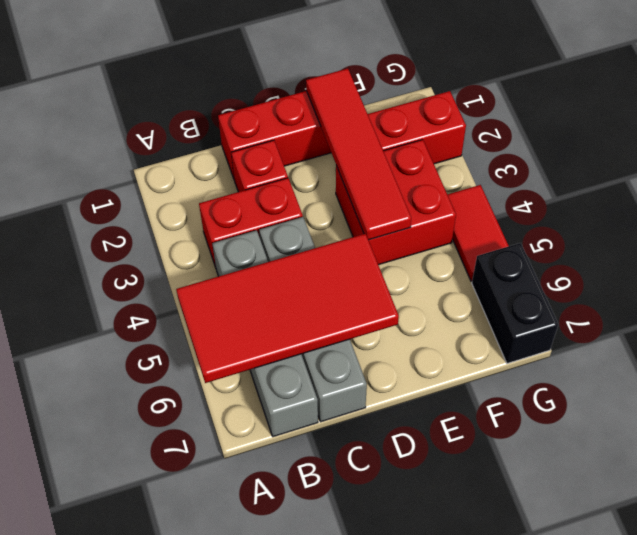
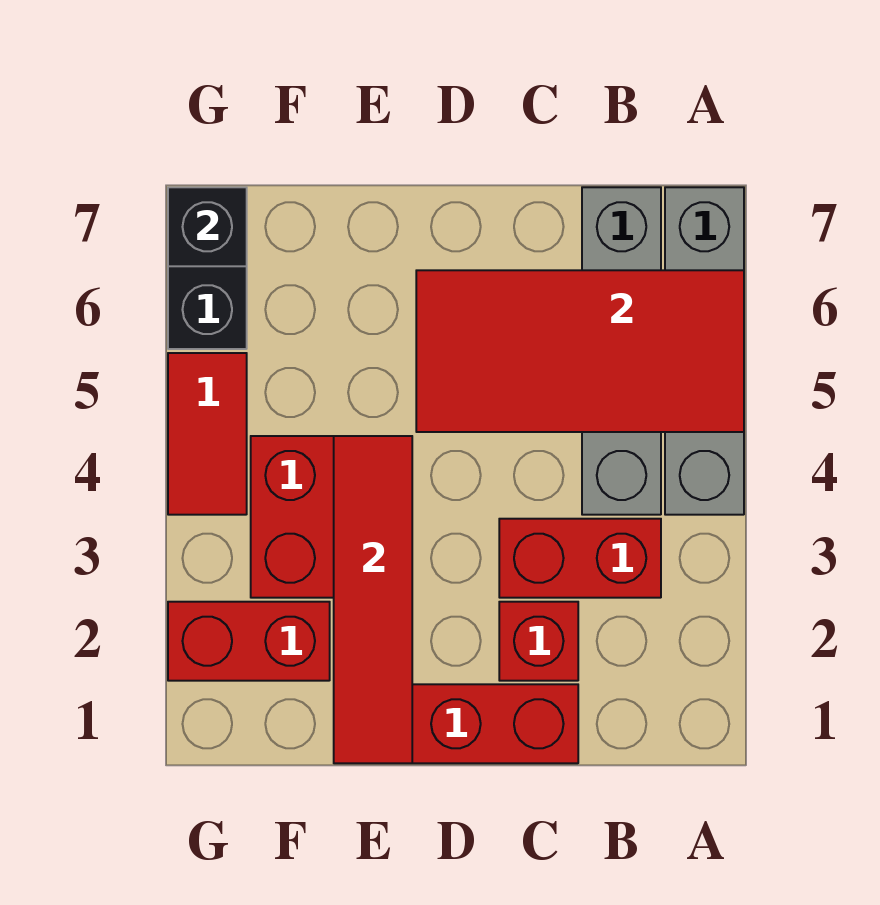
grey 1x4 brick [259,217,367,422] -> grey 1x4 brick moved to [665,187,744,515]
none -> black 1x1 brick [168,187,247,266]

